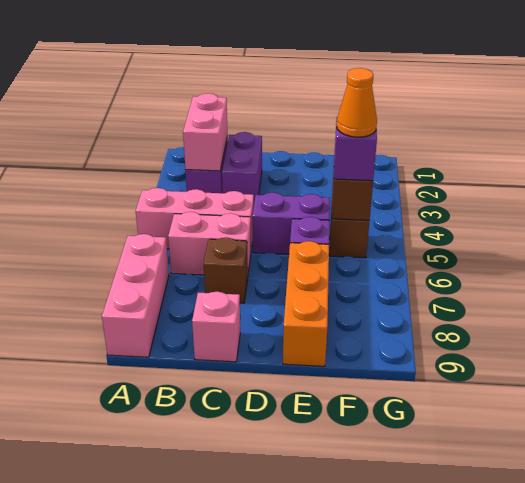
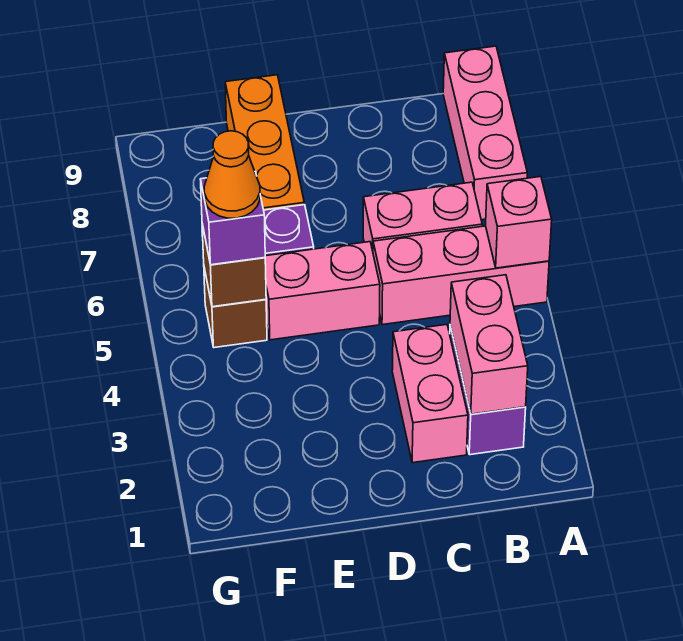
purple 1x2 brick [222,132,262,202] -> pink 1x2 brick [392,324,468,463]
brown 1x1 brick [204,238,248,303] -> none
pink 1x1 brick [192,292,240,362] -> pink 1x1 brick moved to [486,177,552,268]
purple 1x2 brick [253,193,330,254] -> pink 1x2 brick [265,242,380,340]

